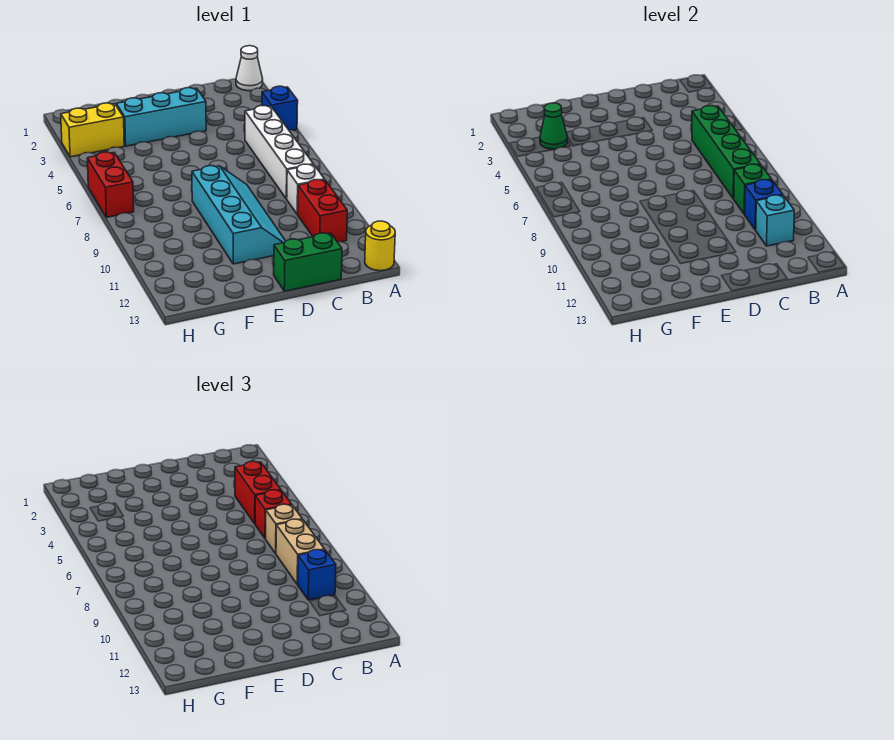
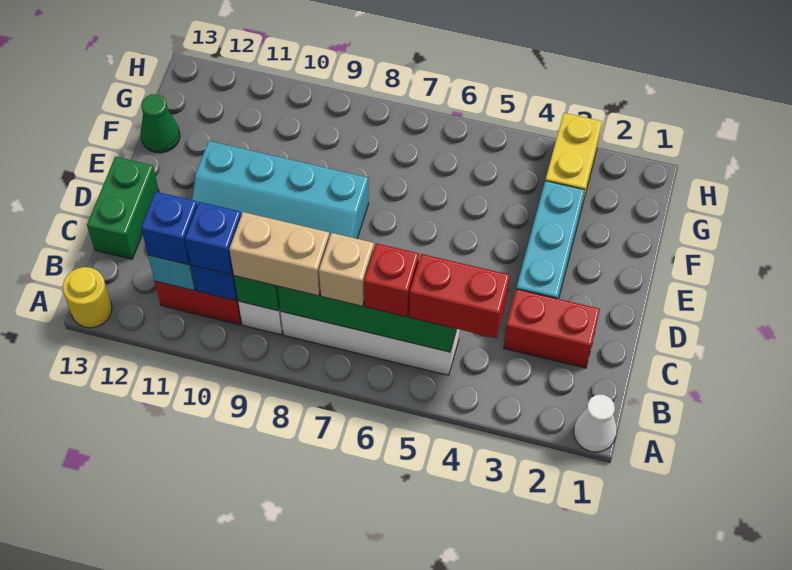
blue 1x1 brick [262,86,298,130] -> blue 1x1 brick moved to [141,192,197,265]
green 1x1 cone [540,103,568,149] -> green 1x1 cone moved to [140,94,180,153]
red 1x2 brick [87,152,134,217] -> red 1x2 brick moved to [504,289,600,368]

